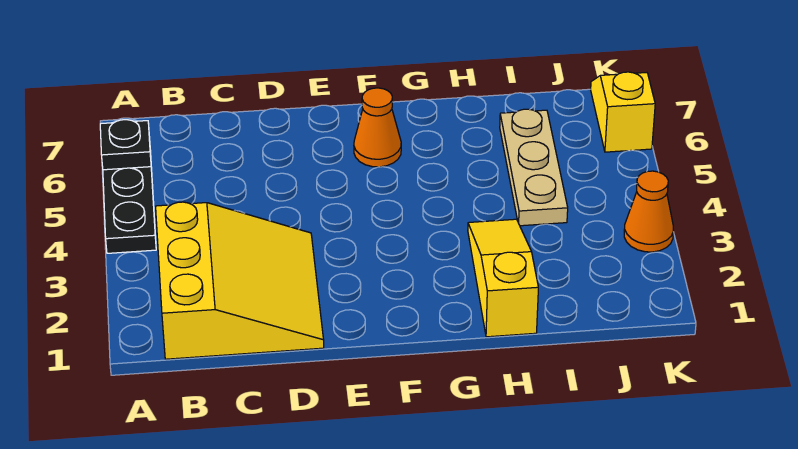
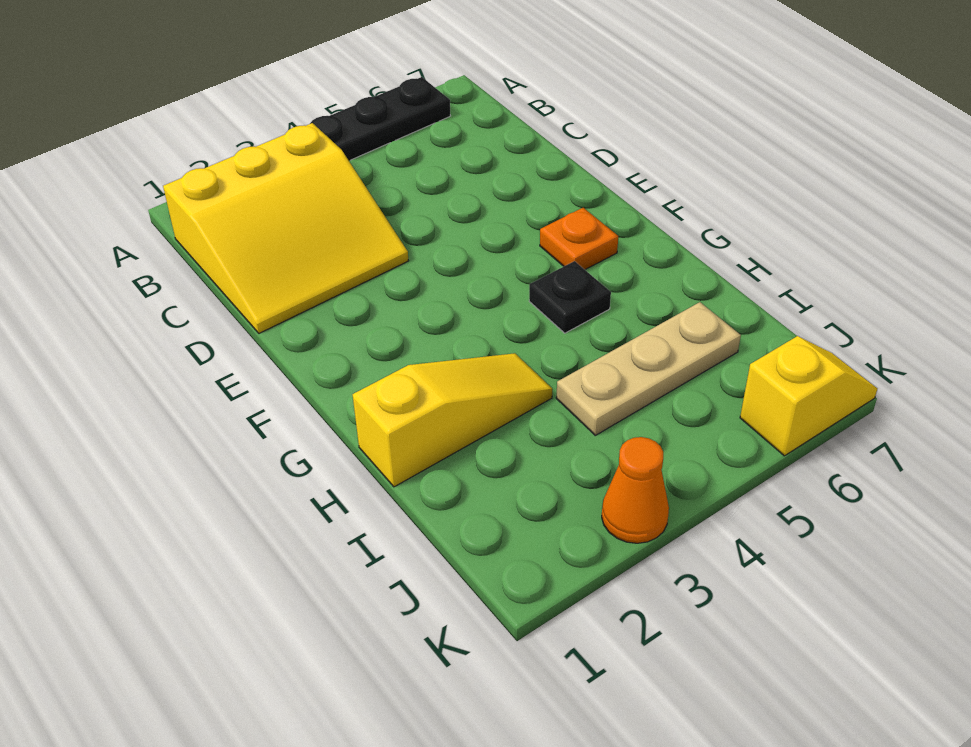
black 1x1 plate [100,120,151,170] -> black 1x1 plate moved to [529,261,611,333]
orange 1x1 cone [354,88,401,167] -> orange 1x1 plate [540,208,618,270]

